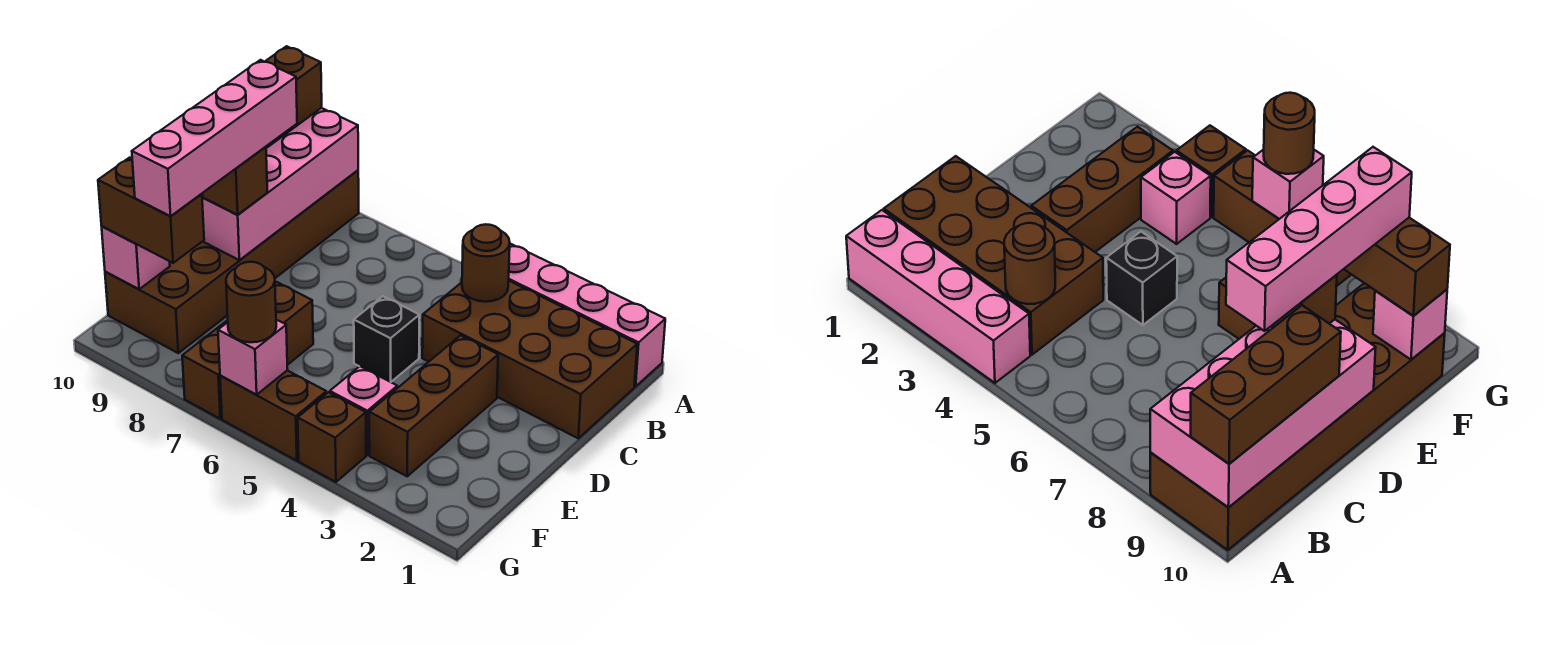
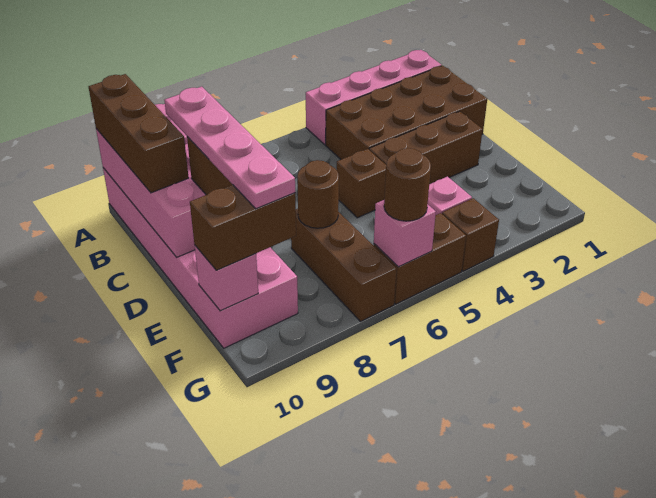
brown 2x6 brick [105,170,359,353] -> pink 2x6 brick [103,168,298,348]
brown 1x1 round brick [462,224,510,302] -> brown 1x1 round brick moved to [297,160,339,228]
pink 1x4 brick [132,60,297,216] -> pink 1x4 plate [164,87,295,209]
brown 1x3 brick [369,335,498,476] -> brown 1x3 brick turned to [369,111,483,184]
black 1x1 brick [354,296,420,382] -> brown 1x1 brick [337,149,386,218]

